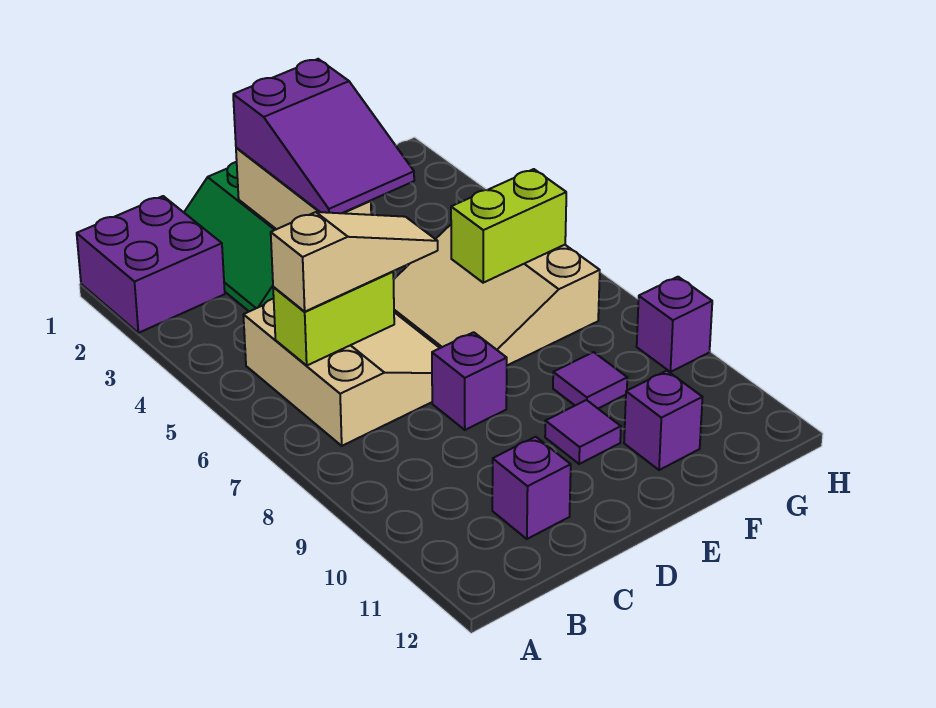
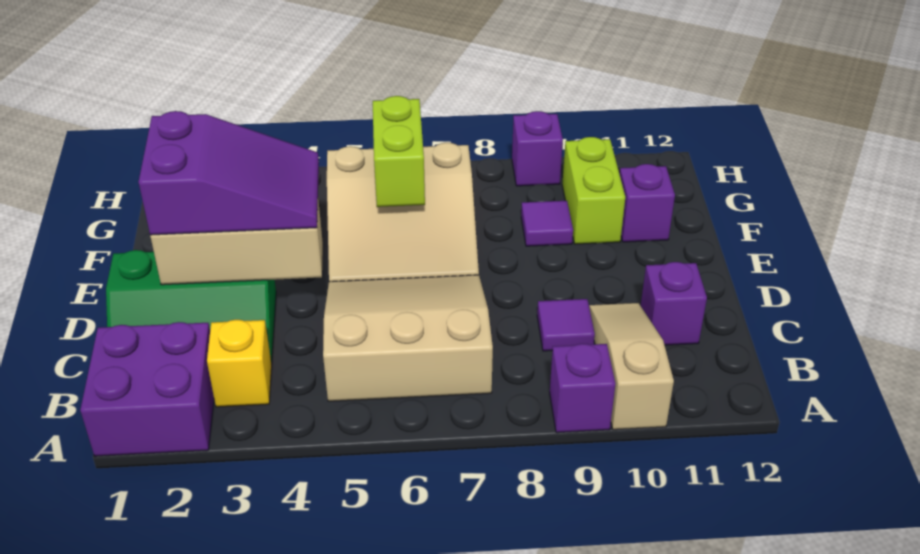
none -> yellow 1x1 brick [207,320,272,407]
lime 1x2 brick [273,272,394,365] -> lime 1x2 brick moved to [562,137,625,244]
tan 1x3 slope [271,212,438,312] -> tan 1x3 slope moved to [589,303,674,430]
purple 1x1 brick [432,332,507,430] -> purple 1x1 brick moved to [550,344,615,433]
purple 1x1 tile [545,400,621,464] -> purple 1x1 tile moved to [537,299,595,351]

